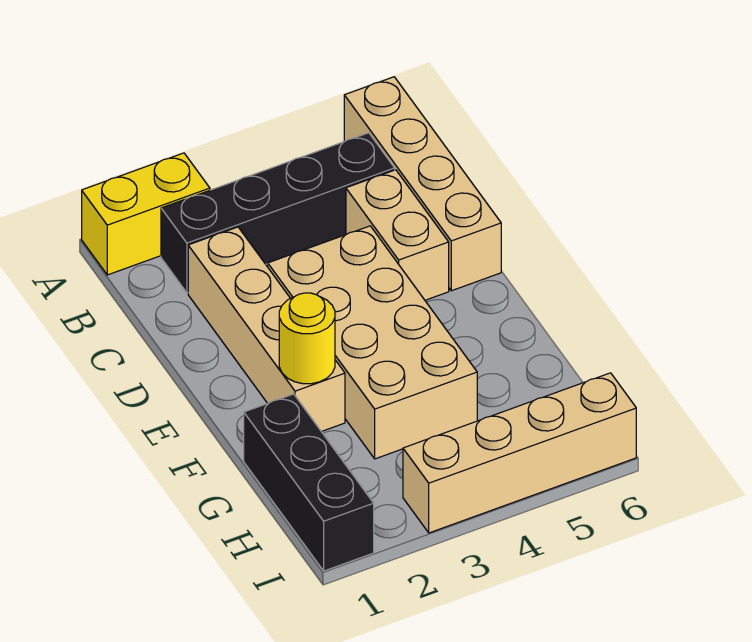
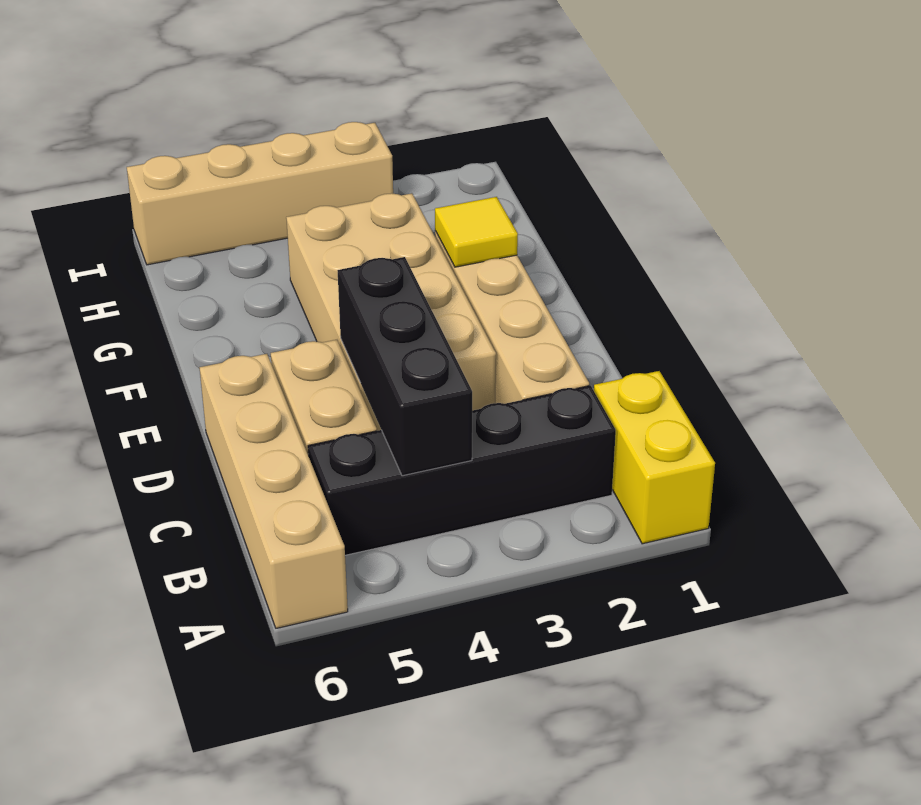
yellow 1x2 brick [82,153,210,275] -> yellow 1x2 brick turned to [594,371,715,544]
yellow 1x1 round brick [279,293,335,384] -> yellow 1x1 tile [435,197,518,267]
black 1x3 brick [244,394,374,571] -> black 1x3 brick moved to [338,257,472,476]

